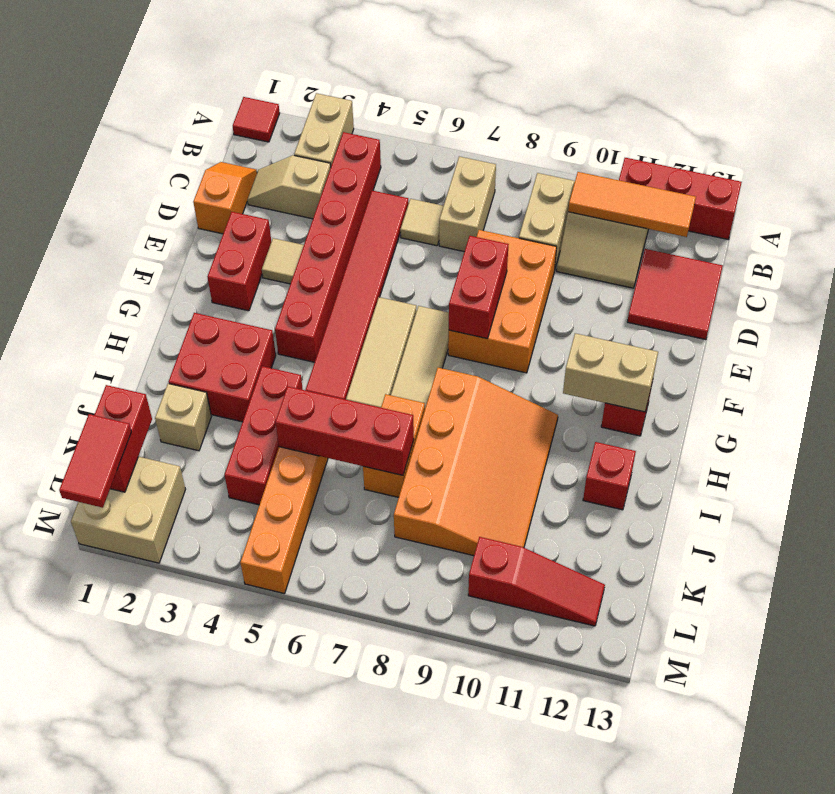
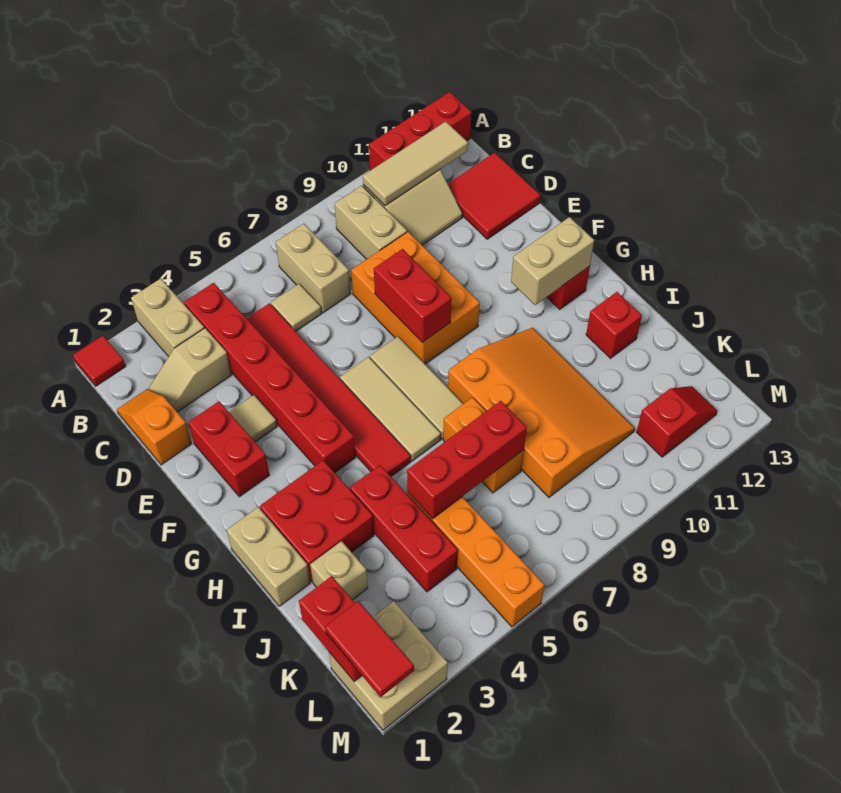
orange 1x3 tile [568,172,696,237] -> tan 1x3 tile [363,121,468,206]
none -> tan 1x2 brick [227,507,310,606]
red 1x3 slope [468,537,605,626] -> red 1x2 slope [637,386,717,457]

